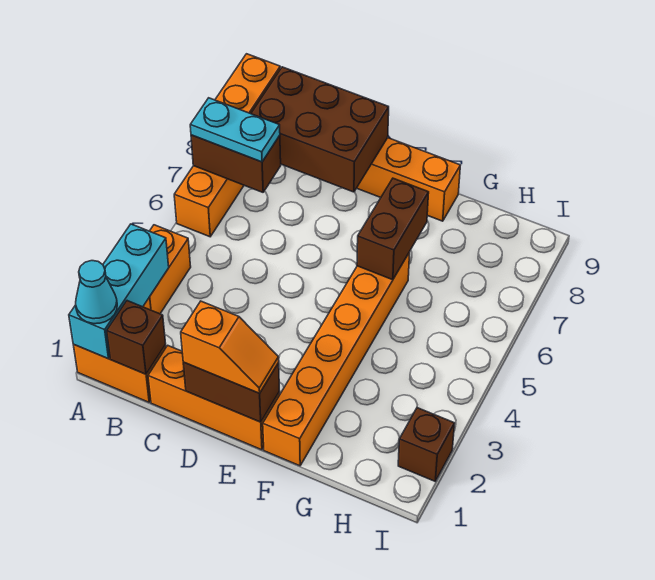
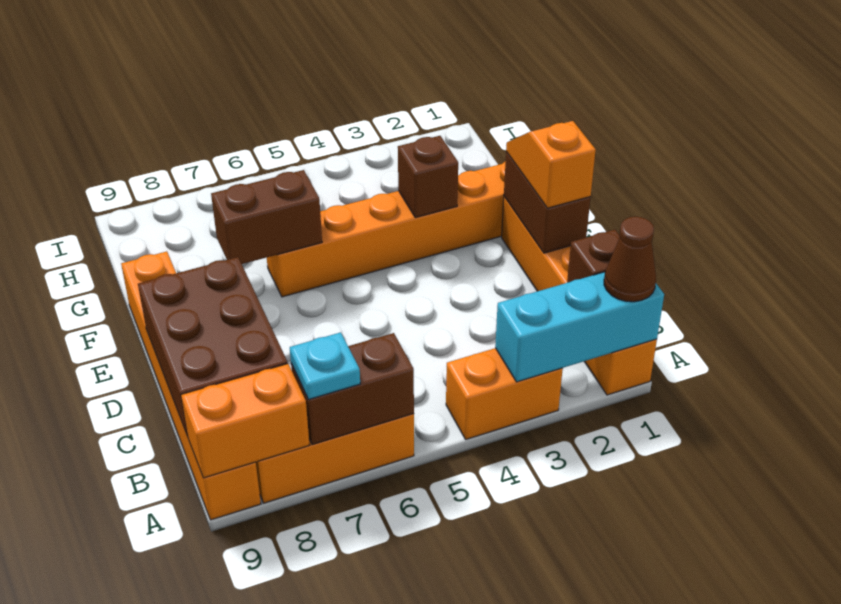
cyan 1x1 cone [76,261,117,324] -> brown 1x1 cone [604,217,656,302]
brown 1x2 brick [191,135,281,192] -> brown 1x2 brick turned to [291,333,414,445]
cyan 1x2 plate [190,98,280,162] -> cyan 1x1 plate [290,332,360,399]
brown 1x1 brick [398,408,455,481] -> brown 1x1 brick moved to [398,136,458,218]

